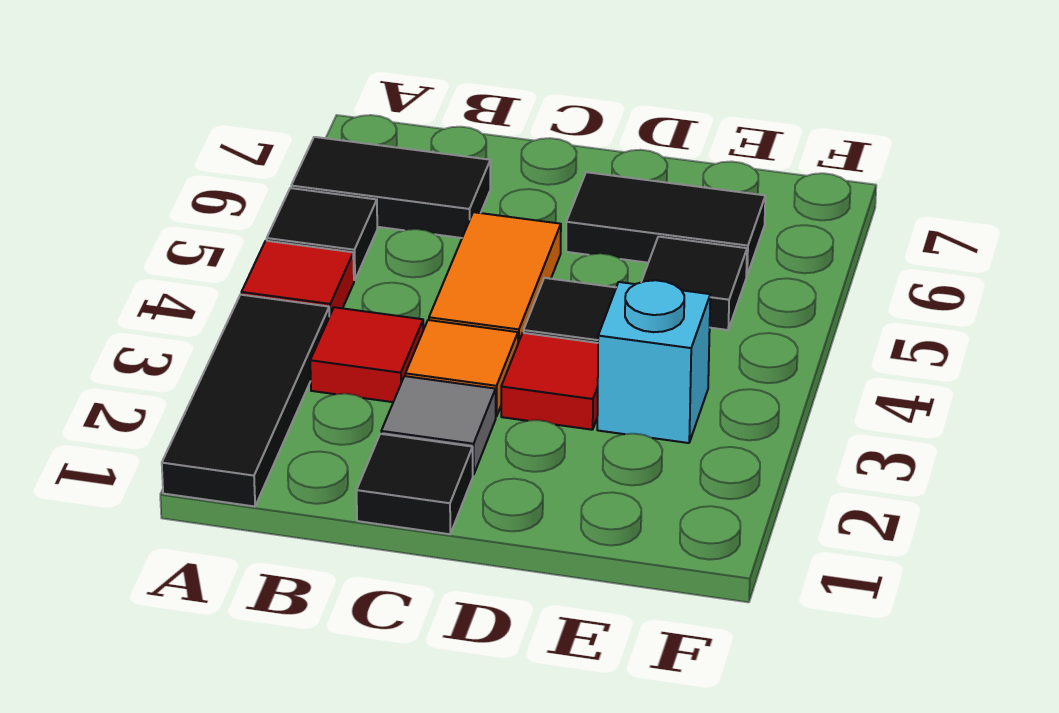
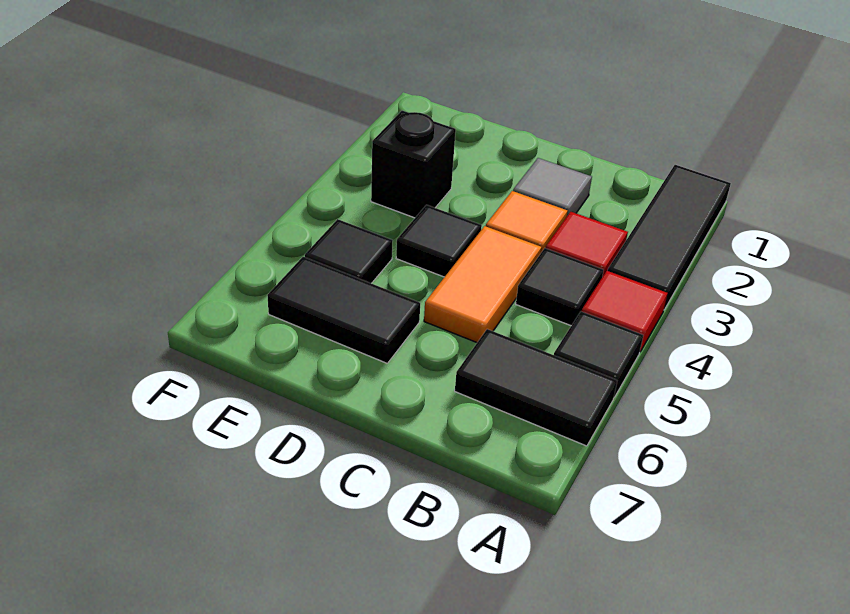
black 1x1 tile [356,434,473,534] -> black 1x1 tile moved to [516,248,604,326]
red 1x1 tile [501,333,598,430] -> none
cyan 1x1 brick [597,280,710,443] -> black 1x1 brick [371,111,456,218]

